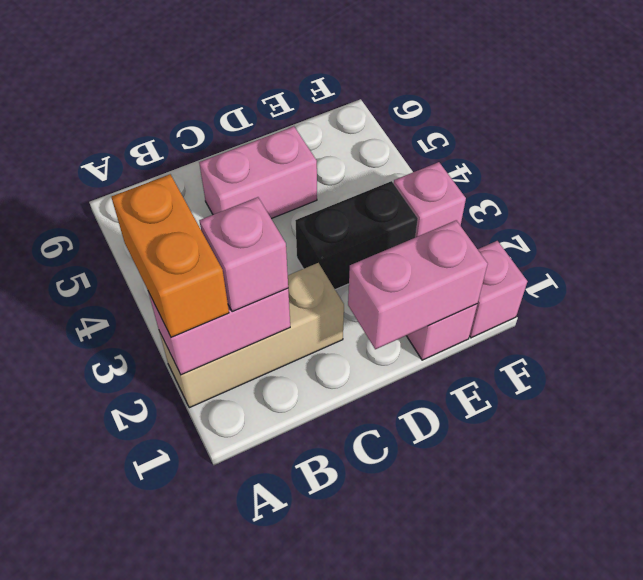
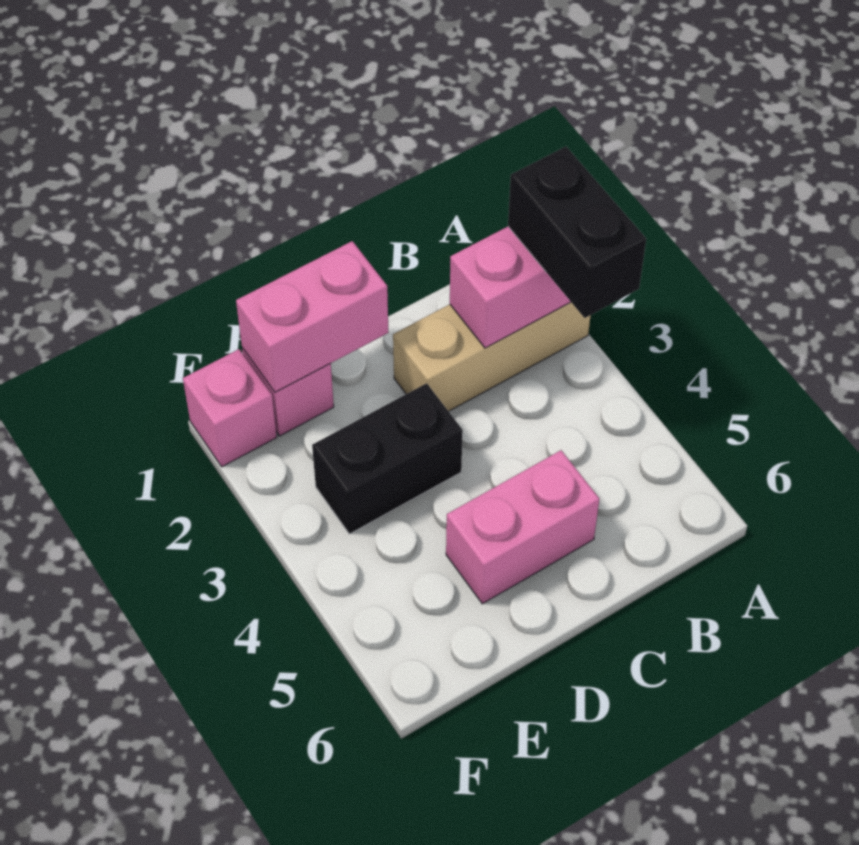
orange 1x2 brick [111,174,229,337] -> black 1x2 brick [508,147,646,318]
pink 1x1 brick [199,197,288,312] -> none
pink 1x1 brick [394,162,466,237] -> none

